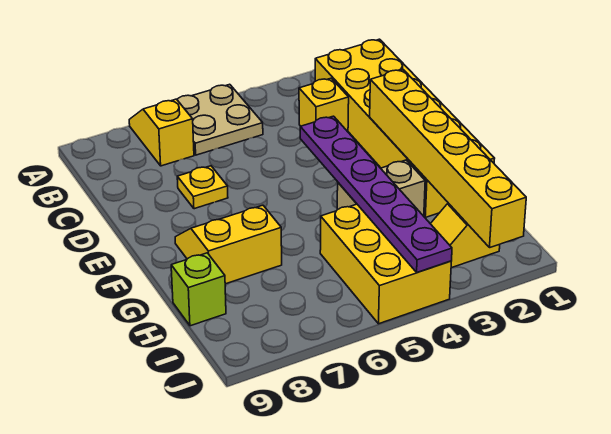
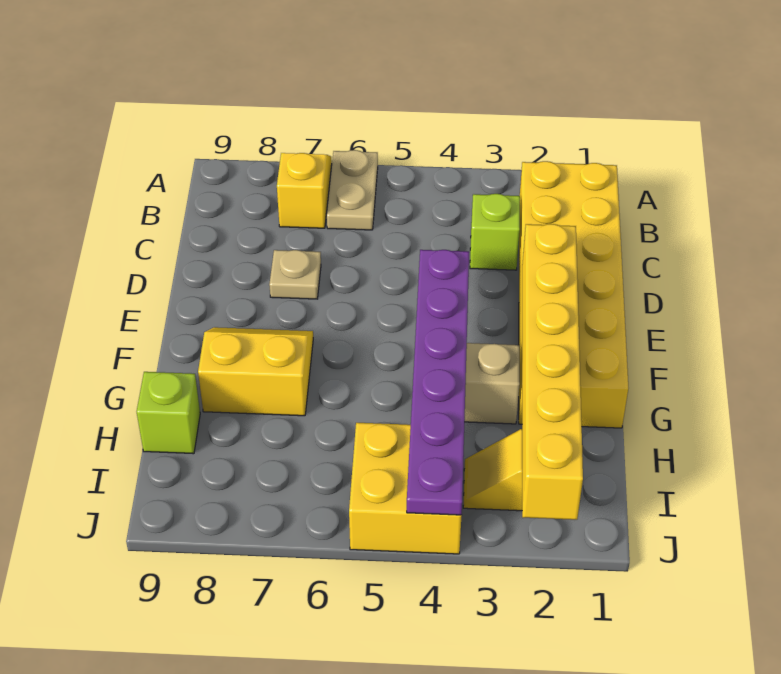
tan 2x2 plate [177,84,263,155] -> tan 1x2 plate [327,150,378,230]
yellow 1x1 brick [299,78,349,132] -> lime 1x1 brick [470,194,520,270]
yellow 1x1 plate [177,166,228,209] -> tan 1x1 plate [269,250,321,299]
yellow 2x3 brick [320,204,451,324] -> yellow 2x2 brick [349,423,462,554]

